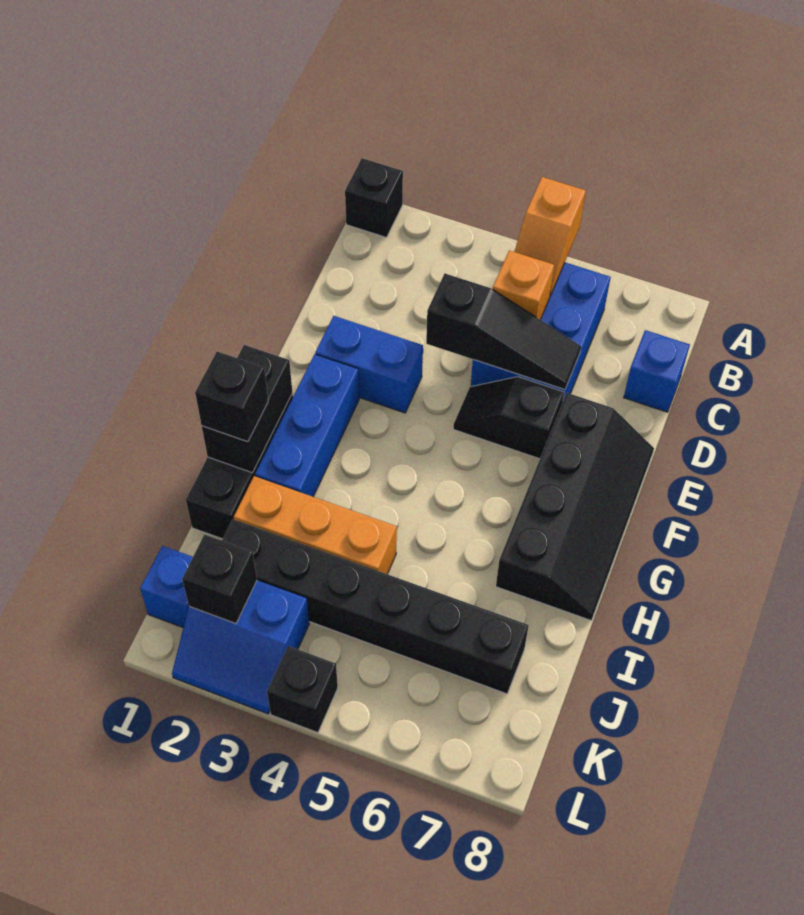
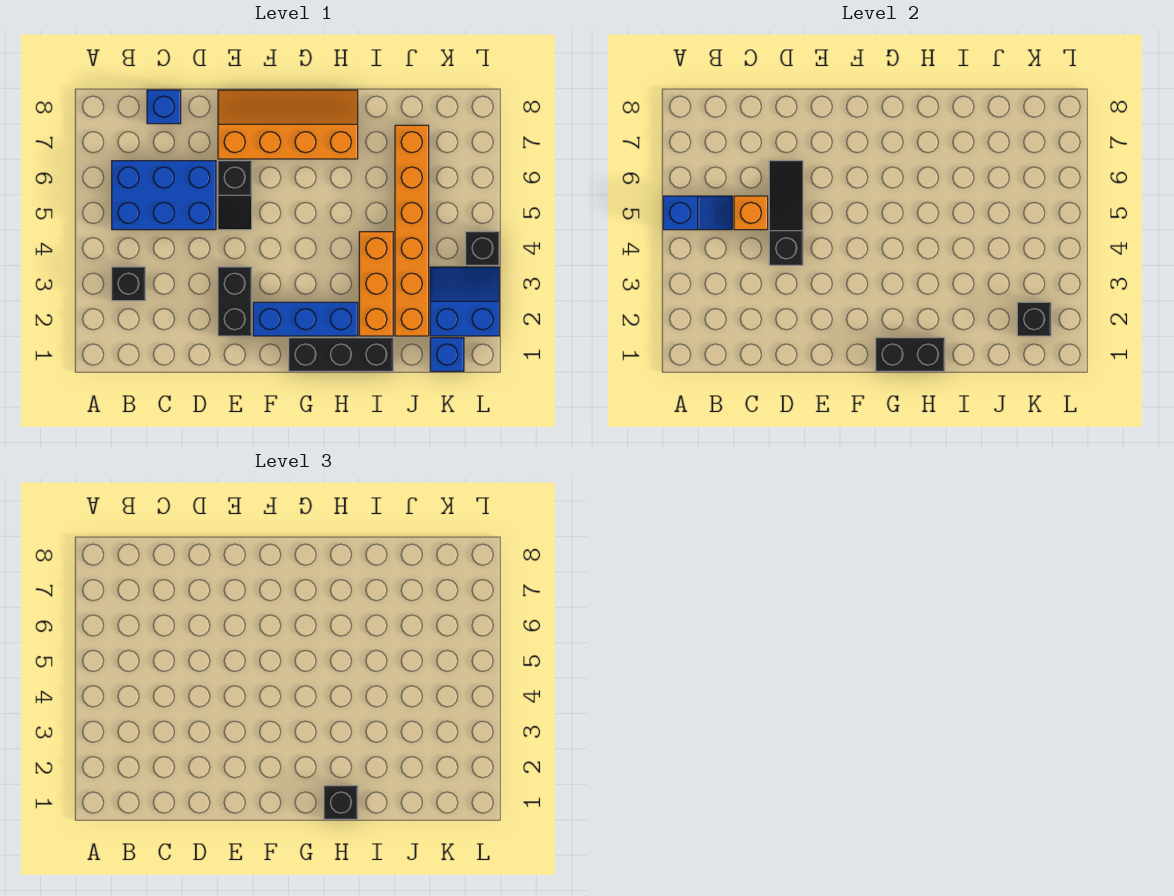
black 1x1 brick [345,158,403,238] -> black 1x1 brick moved to [112,267,145,301]
orange 1x2 slope [514,177,586,296] -> blue 1x2 slope [663,196,732,230]
blue 1x2 brick [315,316,423,413] -> black 1x2 brick [218,267,252,336]
black 2x4 slope [496,393,654,620] -> orange 2x4 slope [218,90,358,159]
black 1x6 brick [222,519,529,694] -> orange 1x6 brick [395,125,429,336]
blue 2x2 slope [172,580,309,714] -> blue 2x2 slope turned to [430,267,499,336]

